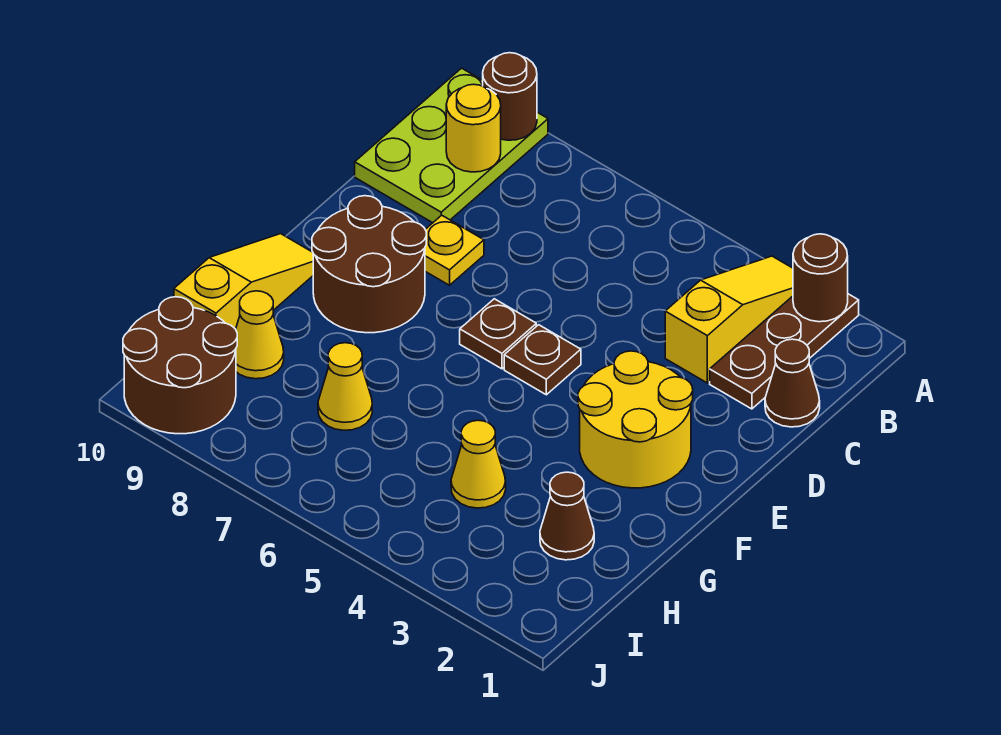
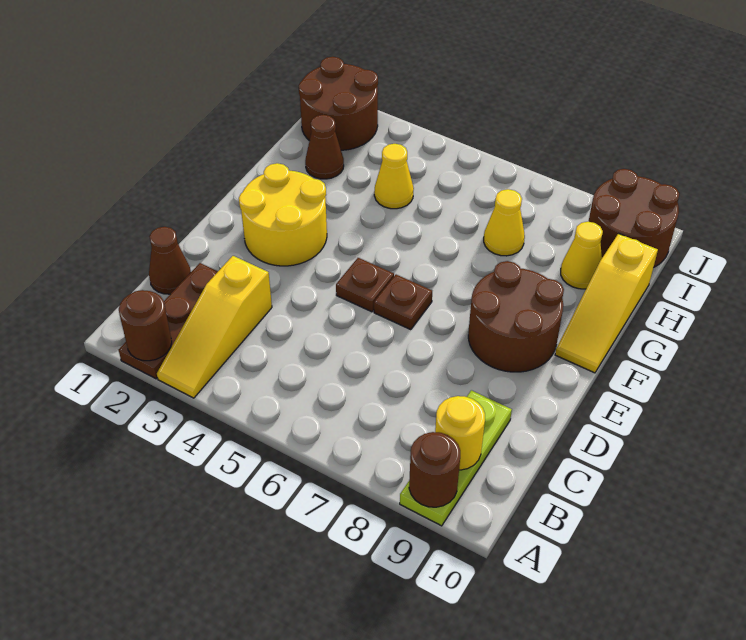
lime 2x3 plate [355,68,548,223] -> lime 1x3 plate [400,390,512,526]
yellow 1x1 plate [425,215,484,285] -> none
none -> brown 2x2 round brick [299,57,378,150]

